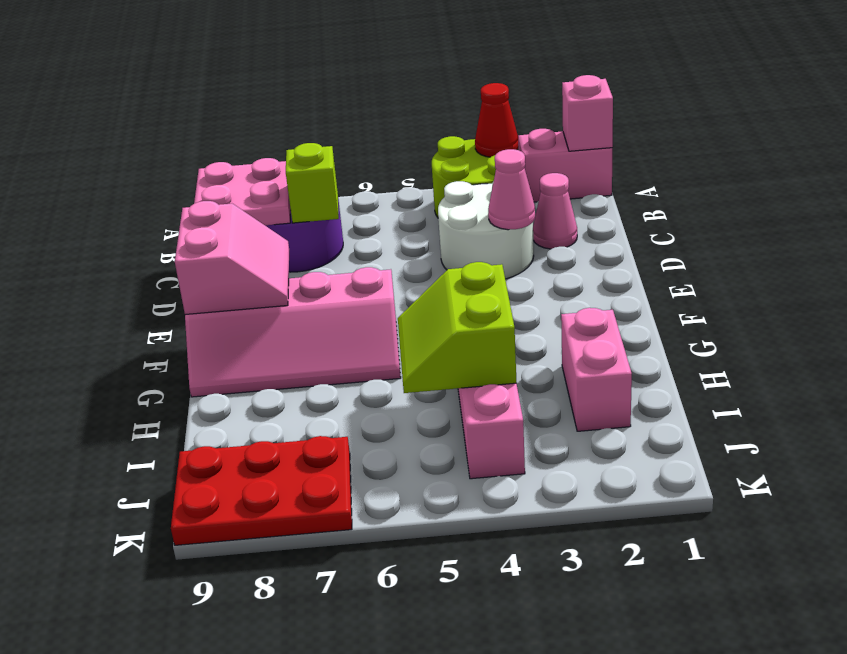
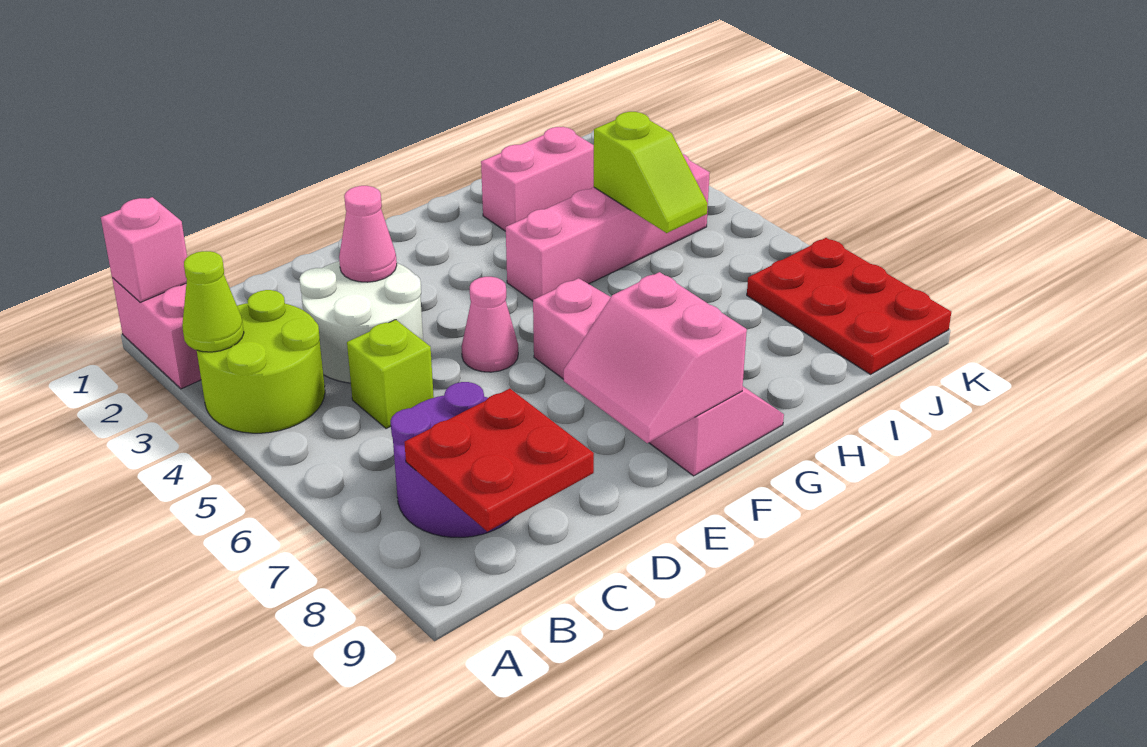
red 1x1 cone [475,83,518,157] -> lime 1x1 cone [182,251,244,352]
pink 2x2 plate [194,158,291,225] -> red 2x2 plate [404,389,594,531]
pink 1x1 cone [533,173,577,249] -> pink 1x1 cone moved to [461,277,518,372]
lime 1x1 brick [286,143,339,223] -> lime 1x1 brick moved to [347,320,434,429]
pink 2x2 slope [175,201,289,315] -> pink 2x2 slope turned to [564,272,747,443]
lime 2x2 slope [398,262,517,393] -> lime 1x2 slope [594,112,707,233]

